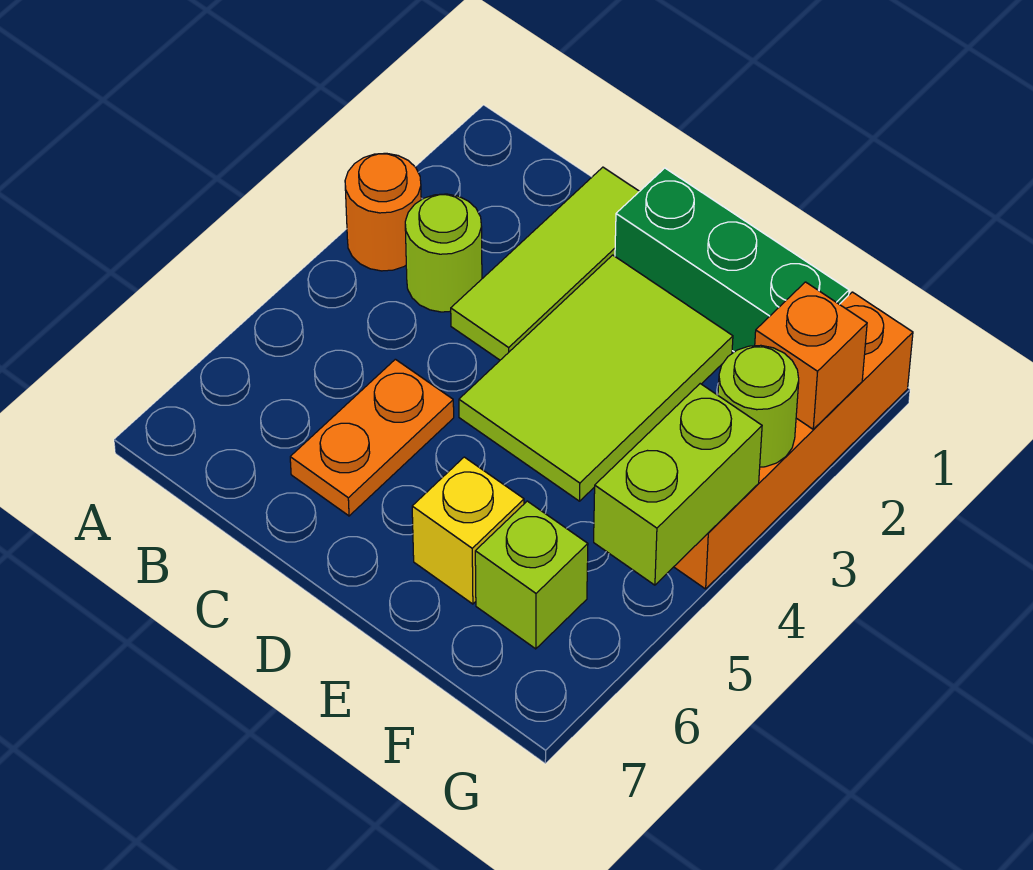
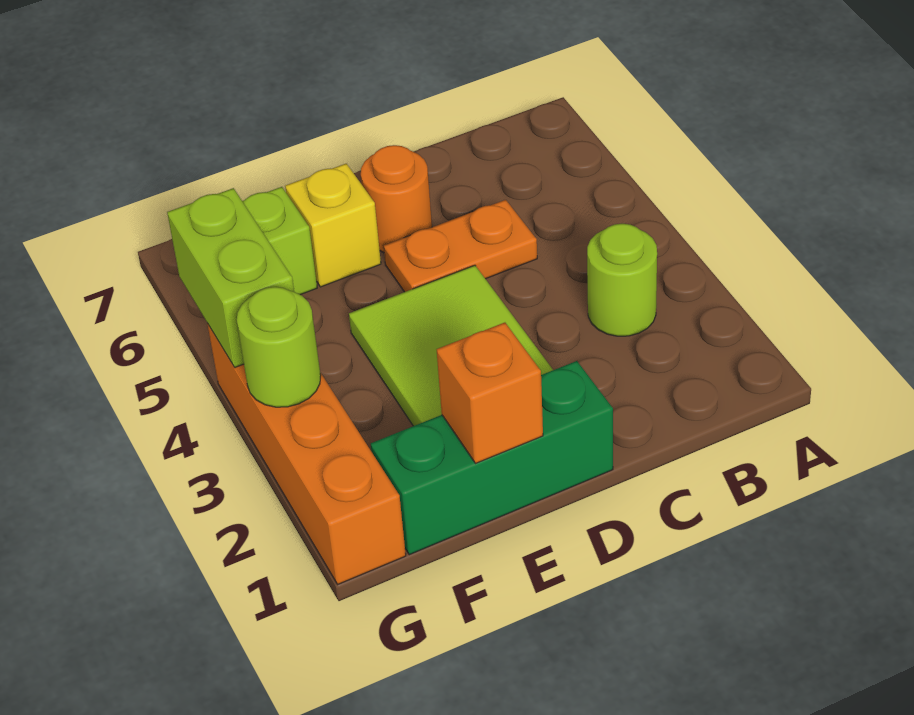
orange 1x1 round brick [345,153,421,271] -> orange 1x1 round brick moved to [361,145,432,253]
lime 1x3 tile [451,167,639,360] -> none
orange 1x2 plate [290,359,454,516] -> orange 1x2 plate turned to [384,200,537,292]
orange 1x1 brick [755,282,867,429] -> orange 1x1 brick moved to [437,323,543,464]

